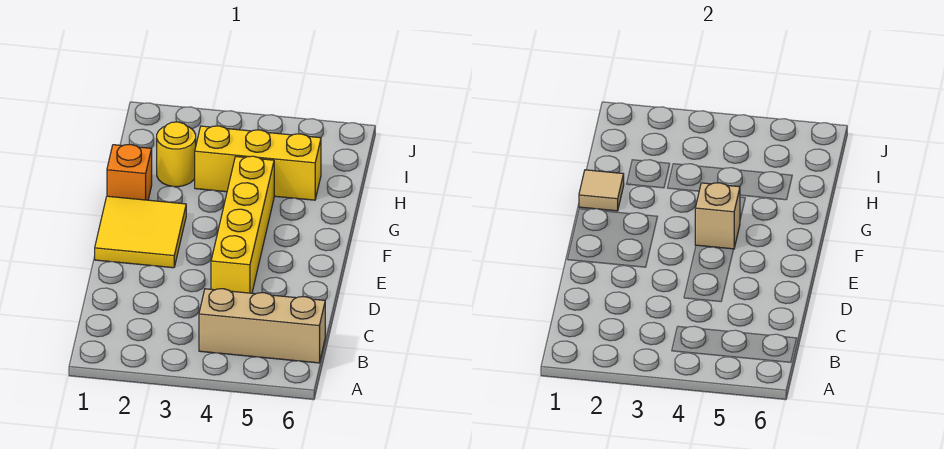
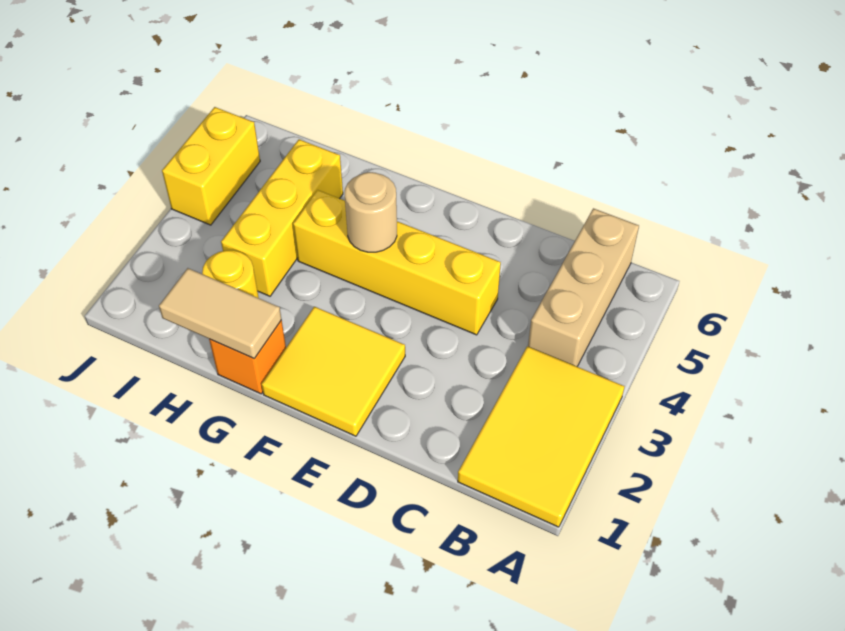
none -> yellow 2x3 tile [458,346,625,527]
tan 1x1 brick [695,183,740,249] -> tan 1x1 round brick [345,172,397,252]
tan 1x1 tile [579,170,624,211] -> tan 1x2 tile [159,268,282,358]
none -> yellow 1x2 brick [162,107,260,225]

